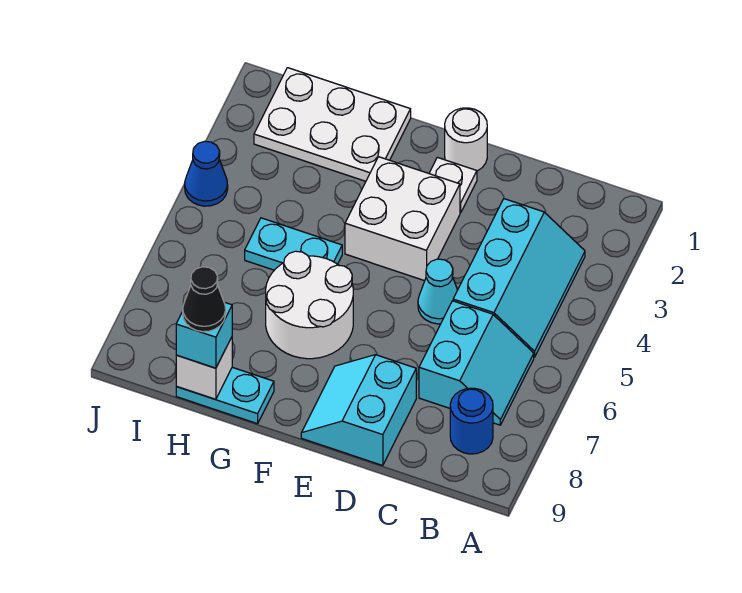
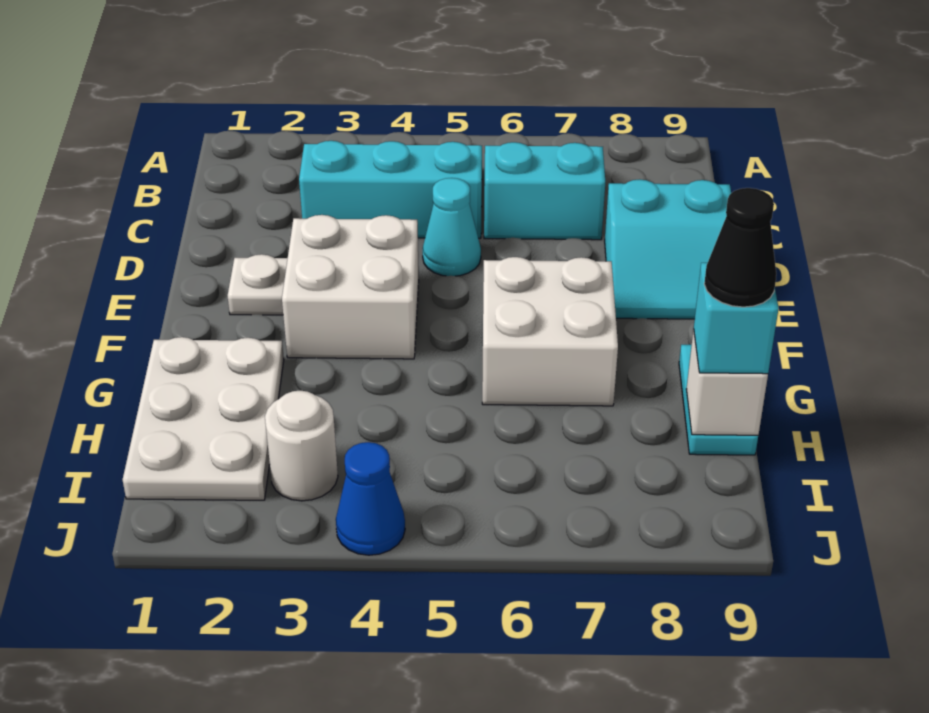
blue 1x1 round brick [450,388,493,454] -> none
white 1x1 round brick [445,108,487,171] -> white 1x1 round brick moved to [265,391,338,501]
white 2x2 round brick [266,251,353,359] -> white 2x2 brick [482,257,618,406]
cyan 1x2 plate [245,218,342,270] -> none

